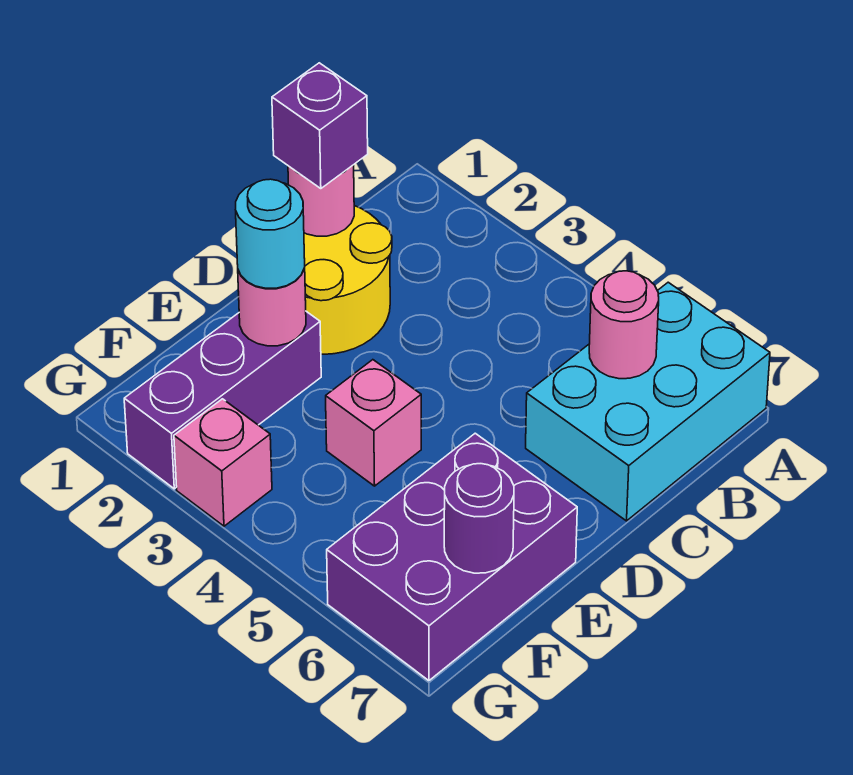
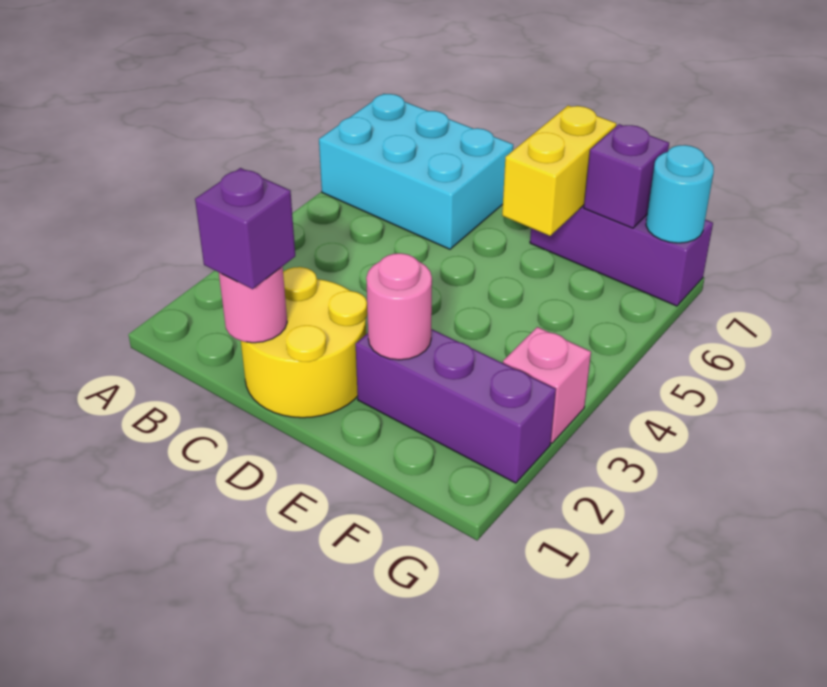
pink 1x1 round brick [589,271,659,379] -> none
cyan 1x1 round brick [235,179,305,288] -> cyan 1x1 round brick moved to [646,145,714,243]
pink 1x1 brick [326,360,421,486] -> none
purple 2x3 brick [327,433,577,681] -> purple 1x3 brick [530,205,713,306]
none -> yellow 1x2 brick [502,105,616,236]
purple 1x1 round brick [444,464,514,573] -> purple 1x1 brick [584,124,669,228]

